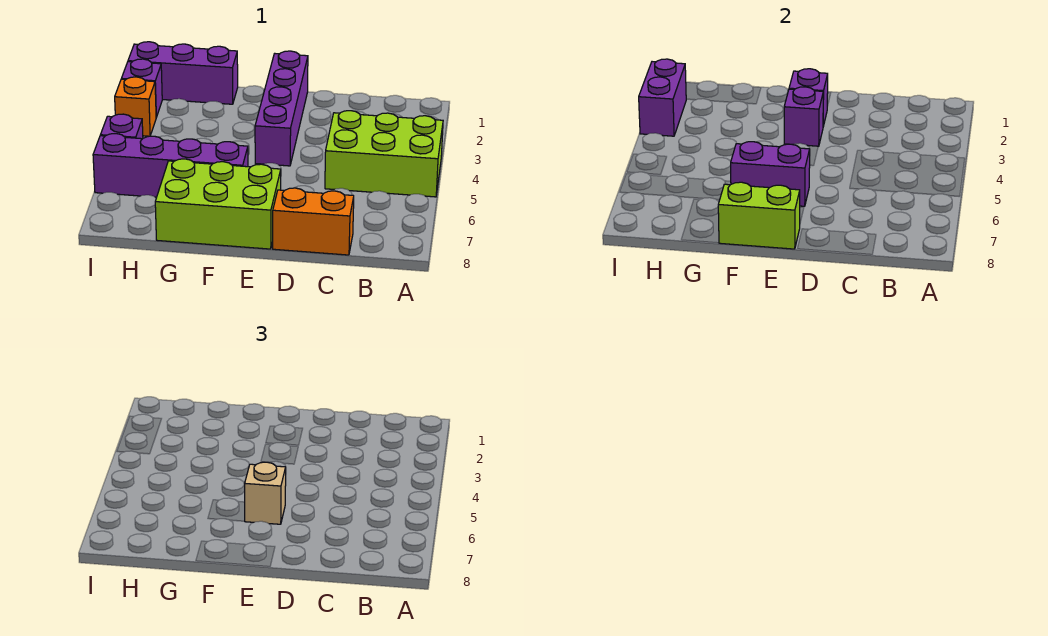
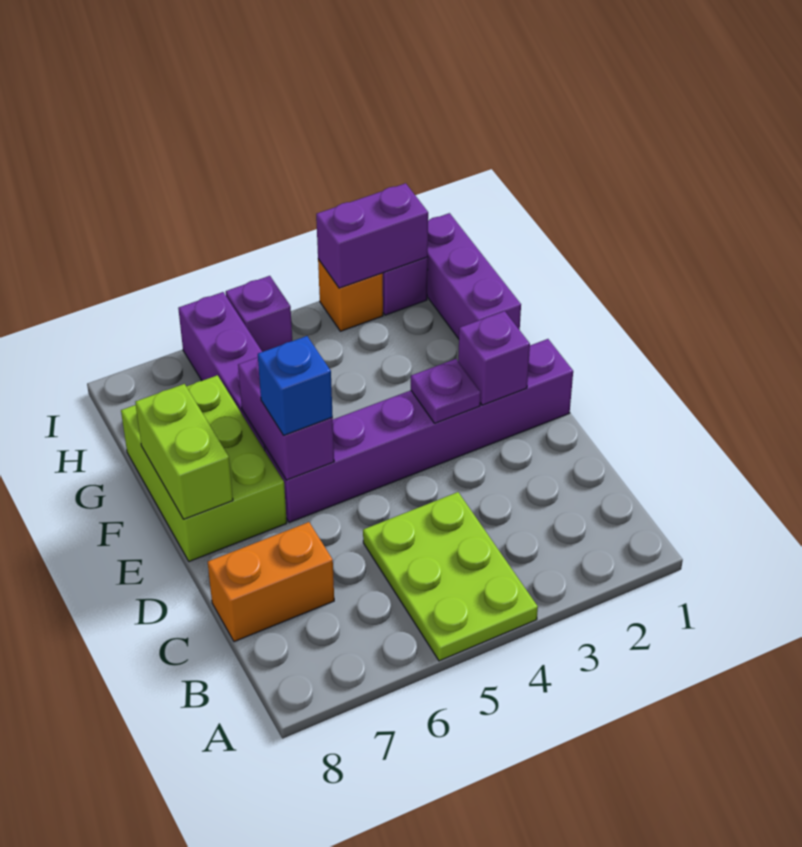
lime 2x3 brick [325,111,443,197] -> lime 2x3 plate [363,492,538,661]
orange 1x2 brick [273,188,354,255] -> orange 1x2 brick turned to [208,522,334,642]
purple 1x4 brick [255,51,308,166] -> purple 1x6 brick [264,339,573,523]
purple 1x1 brick [784,87,823,146] -> purple 1x1 plate [411,359,481,423]
tan 1x1 brick [245,462,286,524] -> blue 1x1 brick [258,336,333,435]

